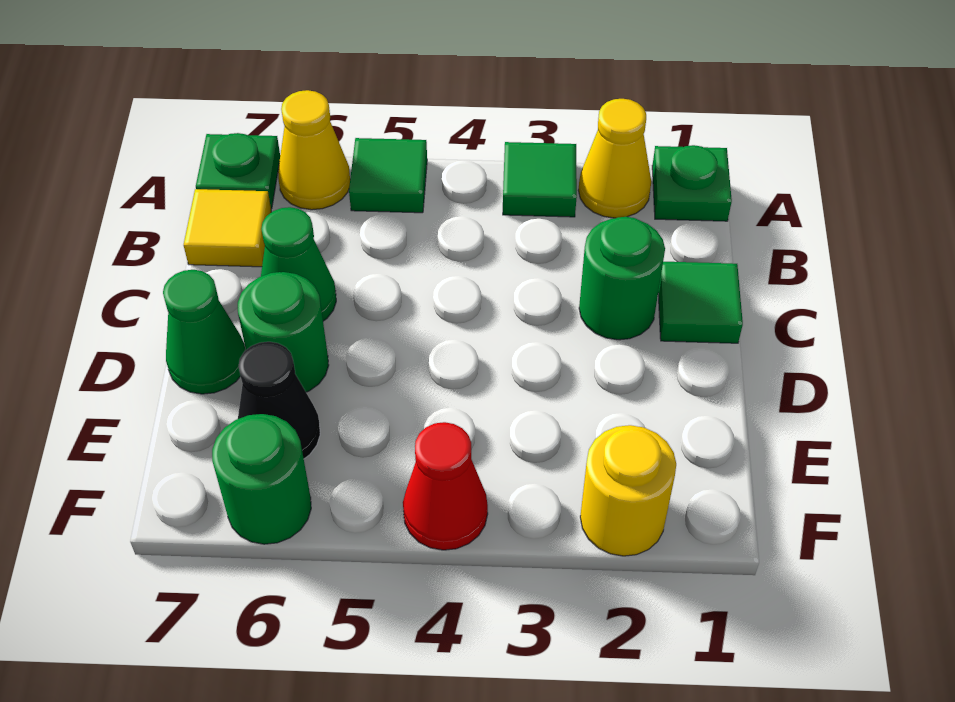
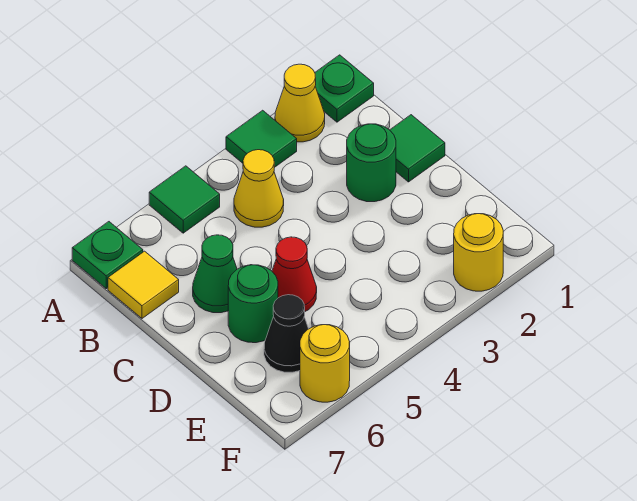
yellow 1x1 cone [278,90,350,210] -> yellow 1x1 cone moved to [234,150,284,227]
green 1x1 cone [163,270,246,394] -> none
red 1x1 cone [403,422,488,550] -> red 1x1 cone moved to [272,237,317,311]
green 1x1 round brick [212,414,311,544] -> yellow 1x1 round brick [300,325,350,402]

